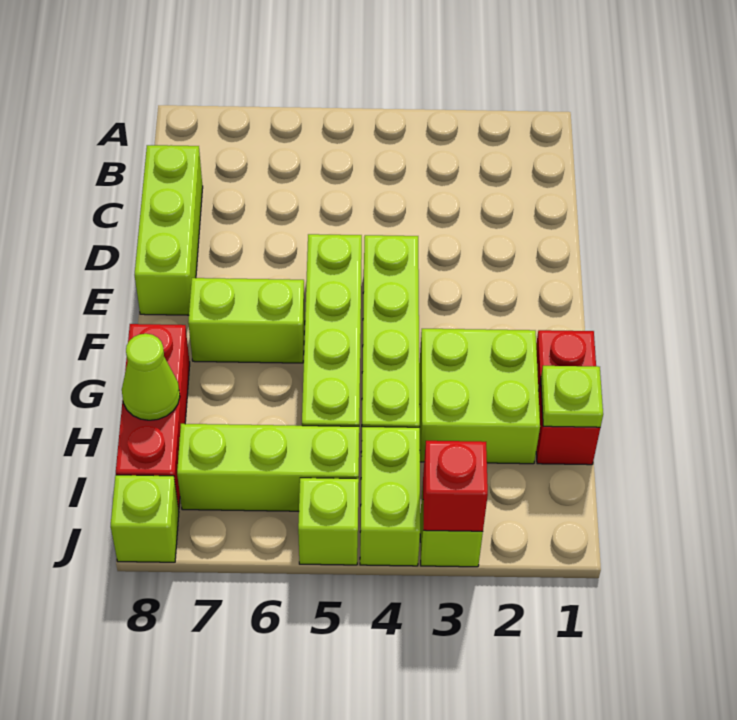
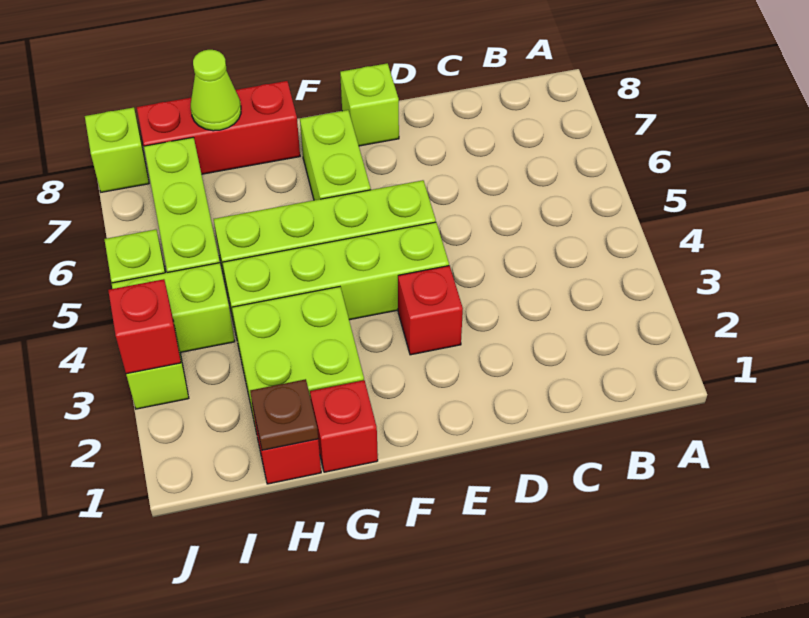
lime 1x3 brick [134,145,203,315] -> lime 1x1 brick [340,63,399,146]
none -> red 1x1 brick [398,266,463,355]
lime 1x1 plate [541,366,603,427] -> brown 1x1 plate [250,379,318,450]

